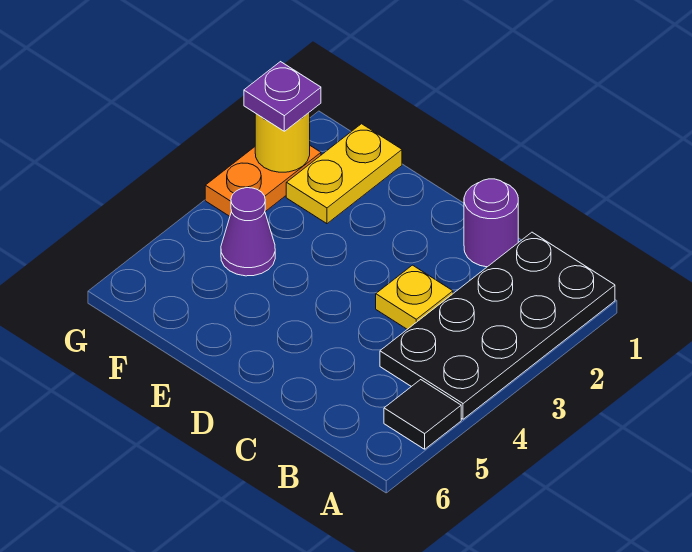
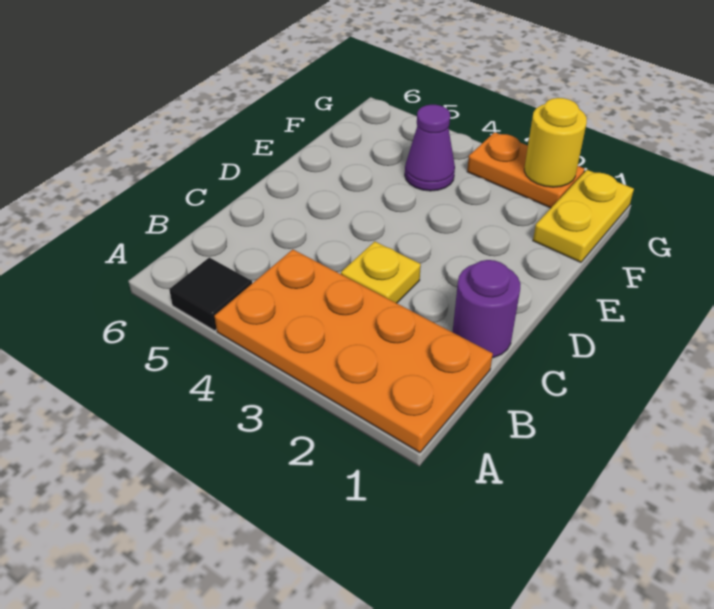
black 2x4 plate [380,232,615,419] -> orange 2x4 plate [215,249,493,453]
yellow 1x2 plate [286,124,402,224] -> yellow 1x2 plate turned to [533,170,634,262]
purple 1x1 plate [244,62,321,131] -> none

